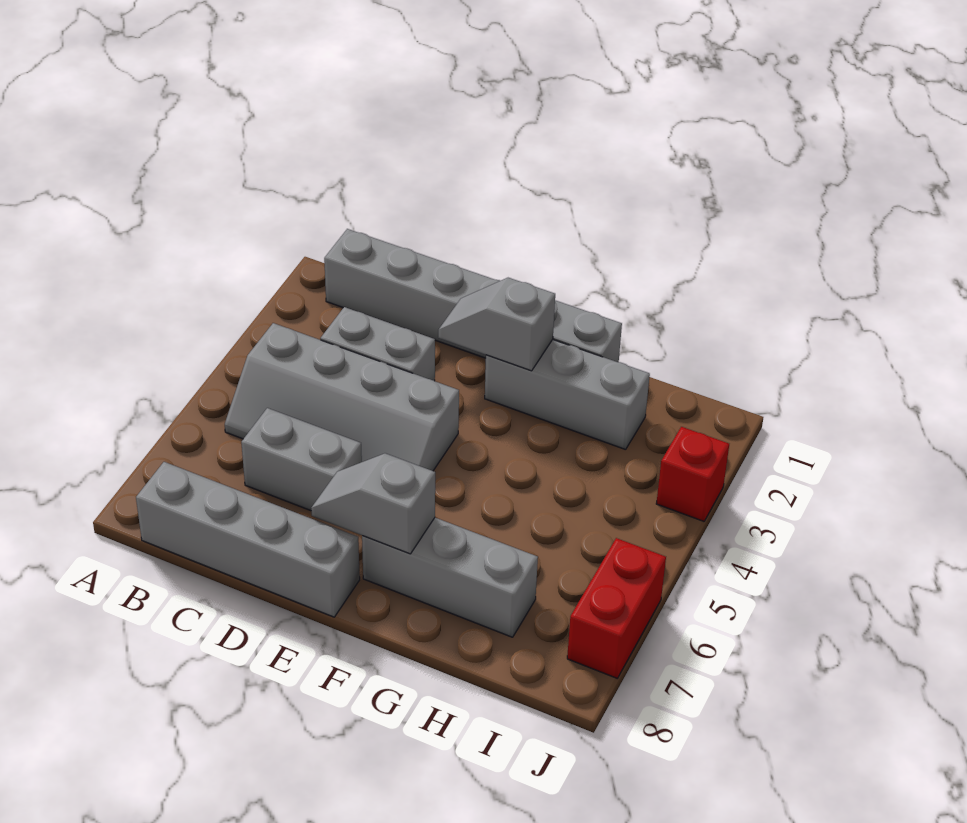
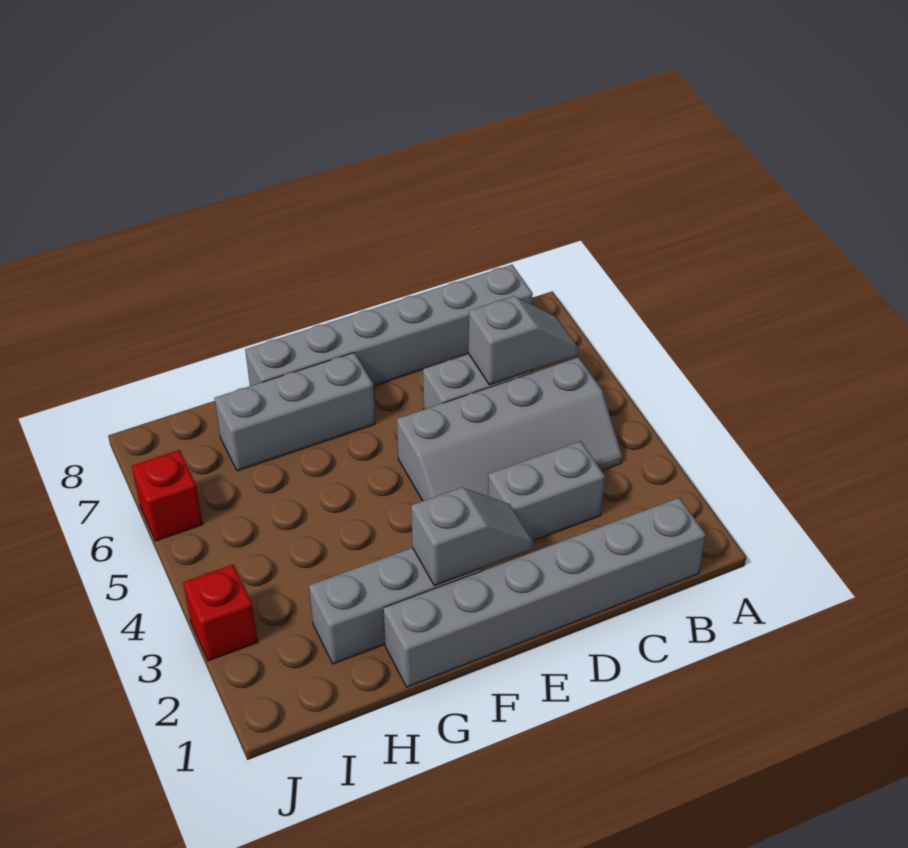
grey 2x4 slope [225,323,459,471] -> grey 2x4 slope turned to [397,357,622,501]
grey 1x4 brick [136,462,360,617] -> grey 1x6 brick [245,265,533,386]
grey 1x2 slope [311,453,435,554] -> grey 1x2 slope moved to [469,296,578,385]
red 1x2 brick [567,538,666,678] -> red 1x1 brick [132,450,203,541]

